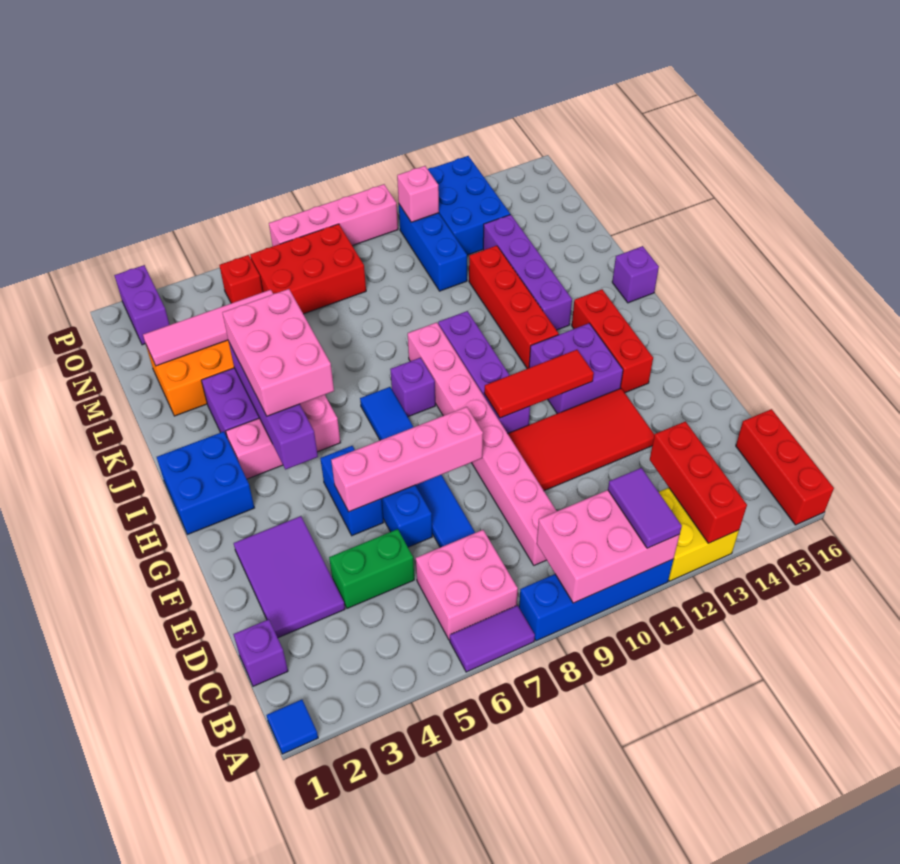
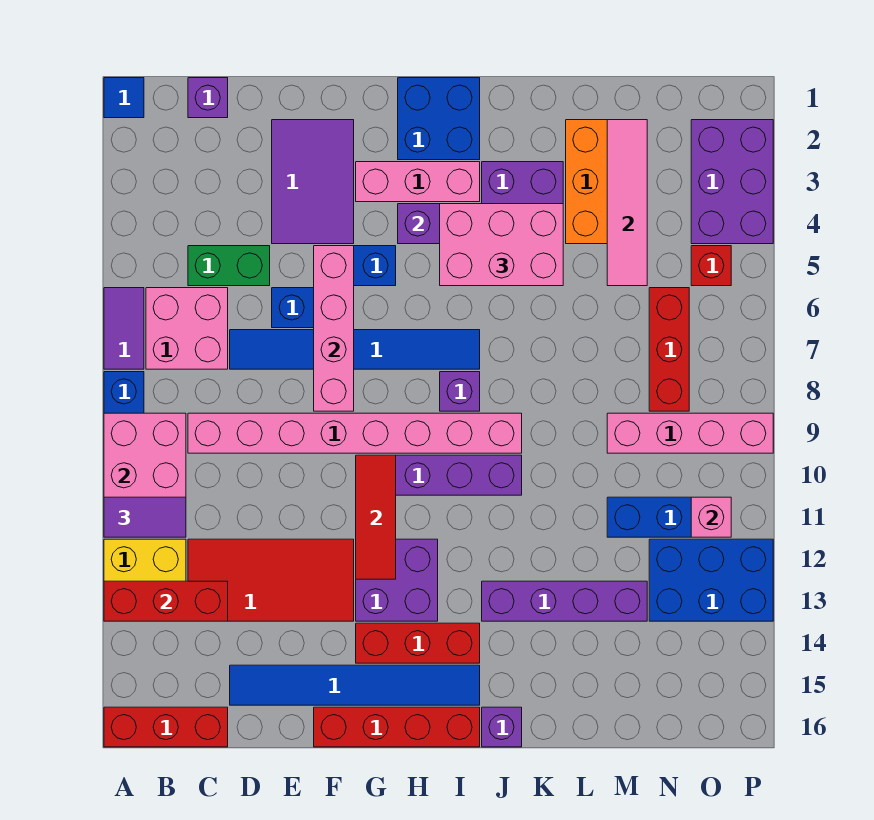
purple 2x3 tile [234,516,345,638] -> purple 2x3 tile turned to [272,120,354,244]
green 1x2 brick [329,529,414,608] -> green 1x2 brick turned to [188,246,270,286]
none -> blue 1x6 tile [230,665,480,705]
red 2x4 tile [508,388,655,491] -> red 2x4 tile turned to [188,539,354,621]
pink 1x3 brick [226,395,340,479] -> pink 1x3 brick turned to [356,162,480,202]
red 1x4 brick [469,246,559,369] -> red 1x4 brick moved to [314,707,480,747]
red 2x3 brick [250,224,366,314] -> red 1x3 brick [649,288,689,411]
purple 1x2 brick [114,265,169,345] -> purple 2x3 brick [691,120,773,244]
pink 1x4 brick [269,184,398,246] -> pink 1x4 brick turned to [607,413,773,453]

